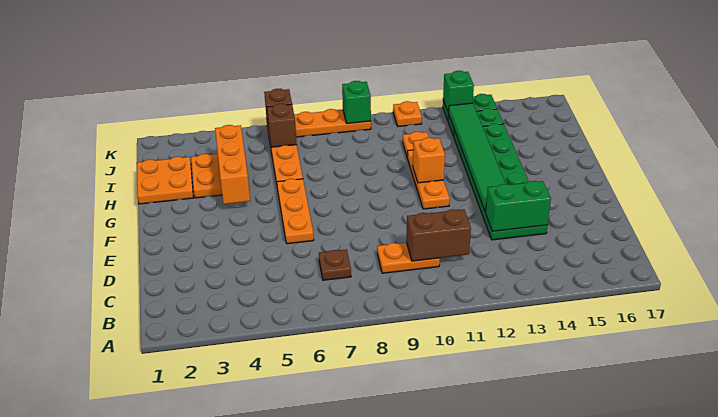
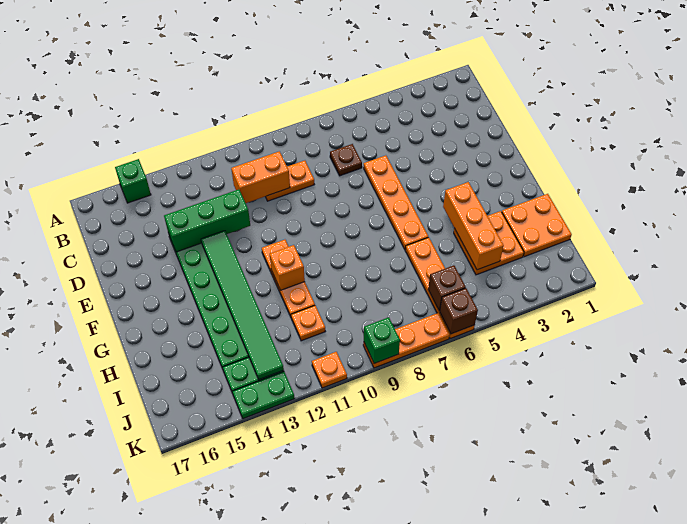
brown 1x2 brick [406,209,471,261] -> orange 1x2 brick [231,151,290,203]
green 1x2 brick [485,181,551,231] -> green 1x3 brick [164,189,250,252]
orange 1x3 plate [277,179,314,244] -> orange 1x4 plate [364,155,428,250]
green 1x1 brick [443,71,474,113] -> green 1x1 brick moved to [115,159,151,203]

